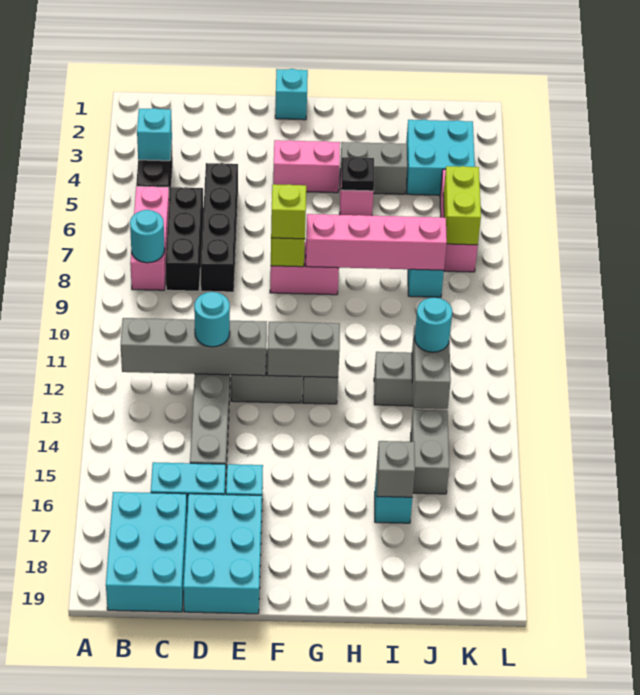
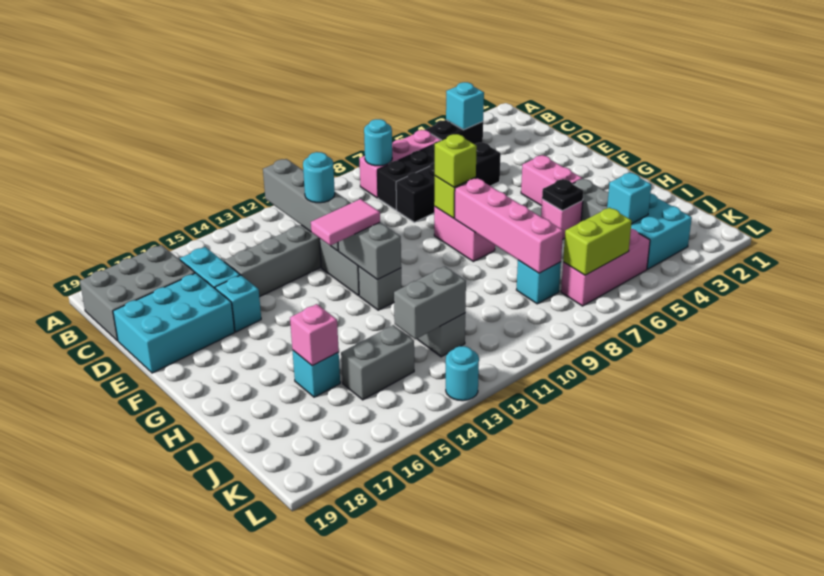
cyan 2x3 brick [106,492,187,612] -> grey 2x3 brick [80,245,195,341]
cyan 1x1 brick [275,69,308,120] -> cyan 1x1 brick moved to [607,172,651,224]
none -> pink 1x2 tile [311,199,380,246]
grey 1x1 brick [377,441,415,497] -> pink 1x1 brick [290,304,339,366]
cyan 1x1 round brick [415,297,452,352] -> cyan 1x1 round brick moved to [446,346,479,401]

